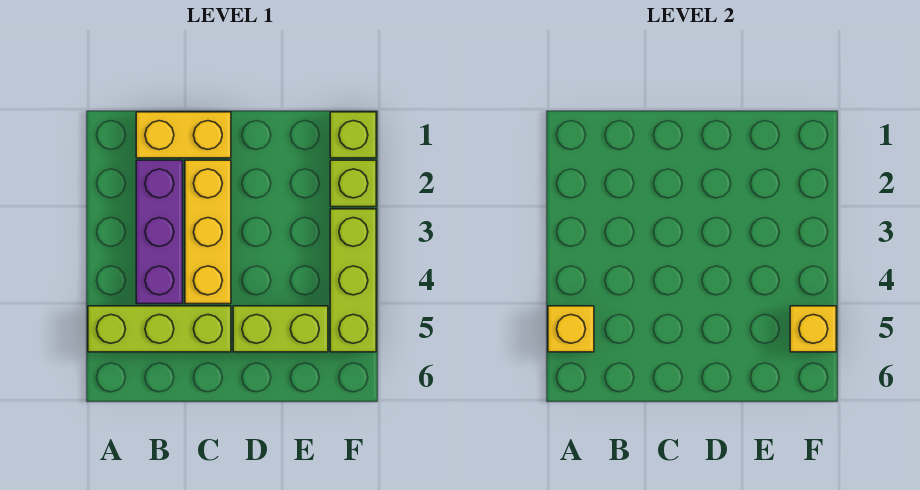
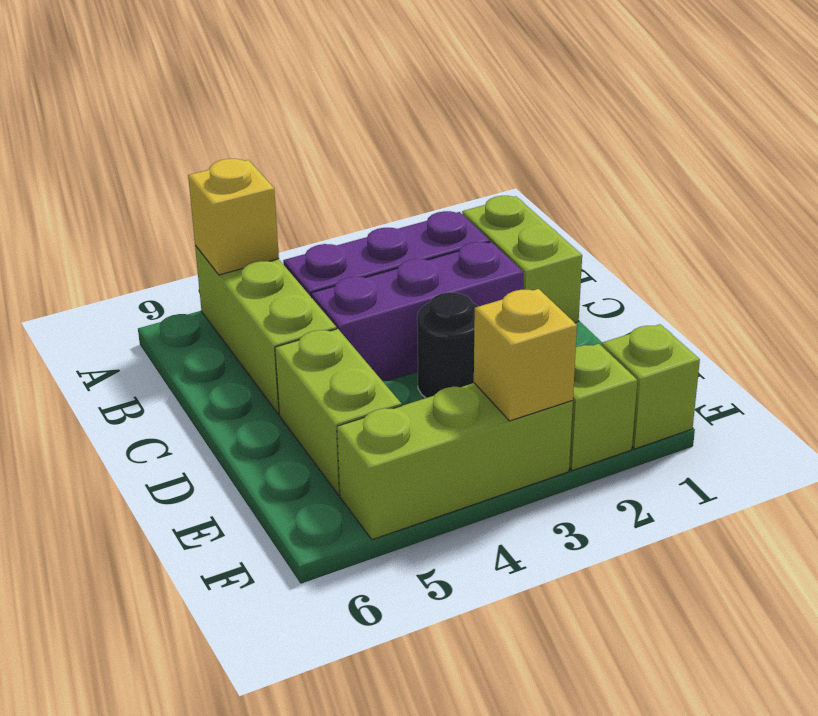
yellow 1x2 brick [136,112,231,158] -> lime 1x2 brick [462,196,582,323]
yellow 1x3 brick [185,160,231,304] -> purple 1x3 brick [311,242,524,381]
none -> black 1x1 round brick [417,292,478,398]
yellow 1x1 brick [790,306,836,352] -> yellow 1x1 brick moved to [474,289,577,421]

